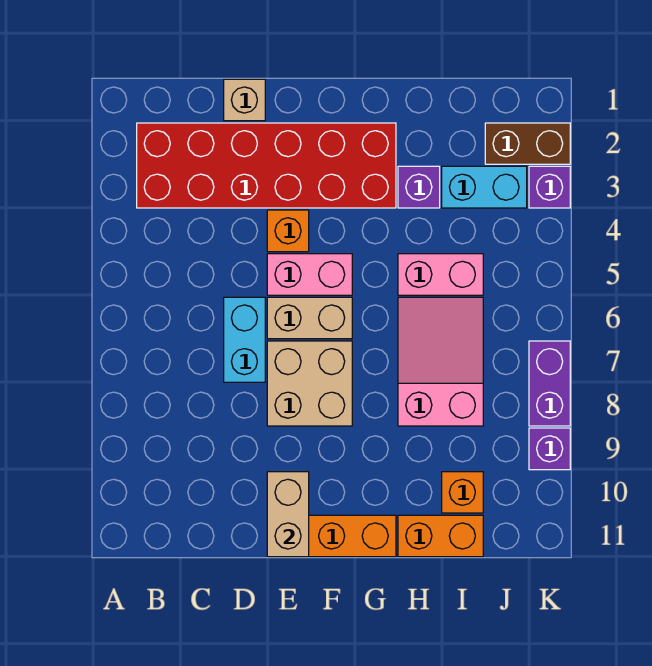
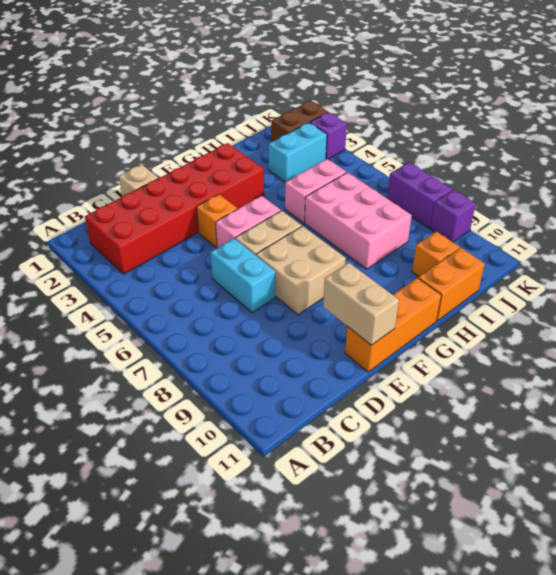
purple 1x1 brick [398,166,440,208] -> none
pink 2x3 slope [398,297,483,426] -> pink 2x3 brick [305,173,412,269]

